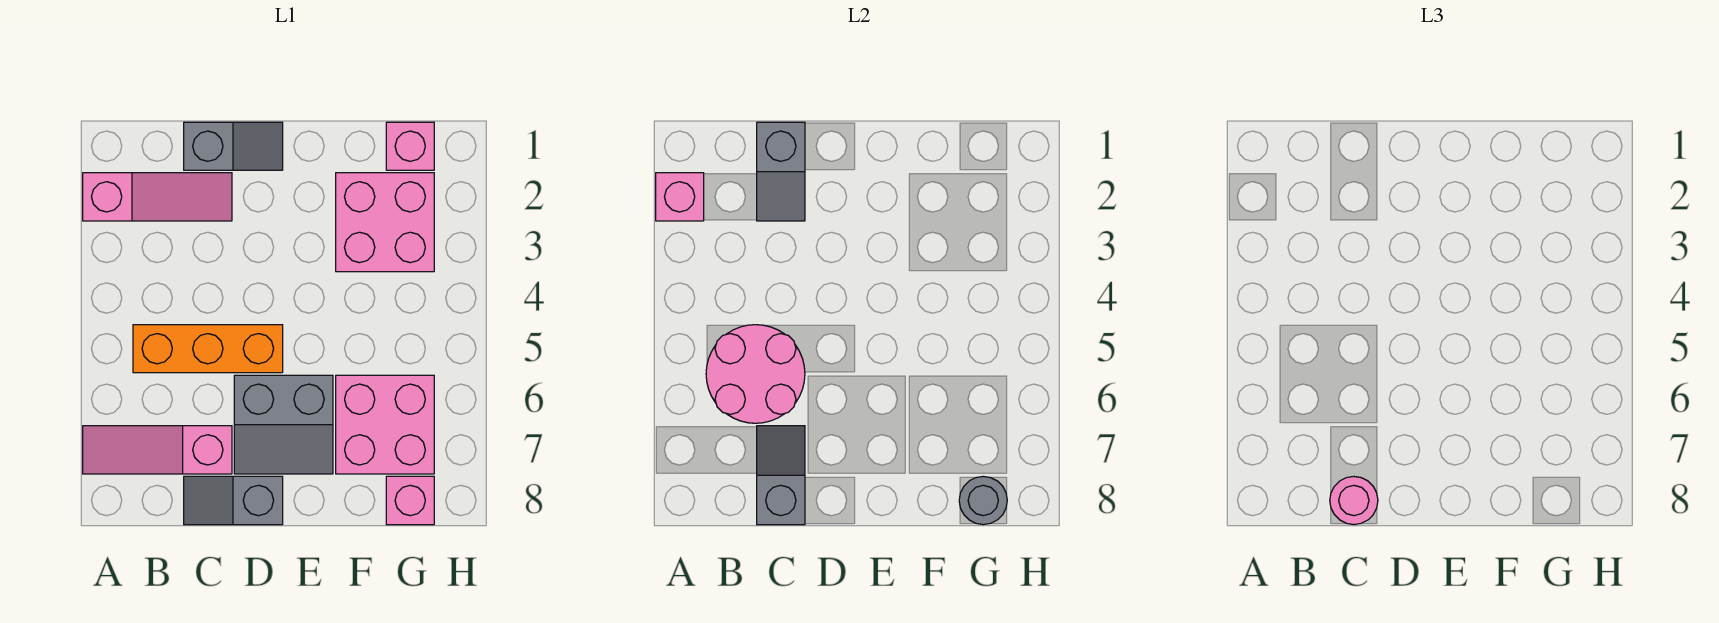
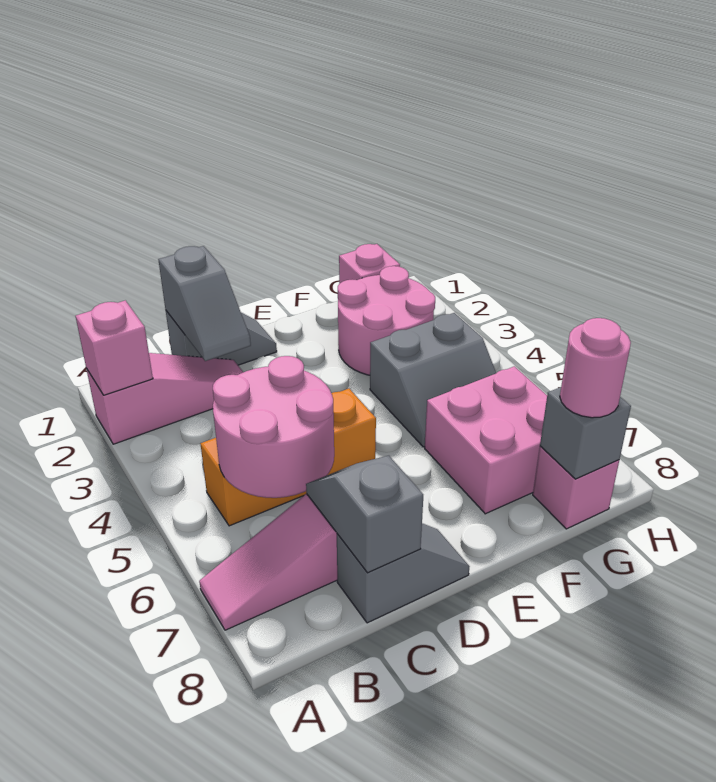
grey 1x2 slope [184,476,283,525] -> grey 1x2 slope turned to [337,523,470,623]
pink 1x1 round brick [1330,476,1378,525] -> pink 1x1 round brick moved to [560,318,631,418]
grey 2x2 slope [234,375,333,474] -> grey 2x2 slope moved to [370,313,496,447]
pink 2x2 brick [336,173,434,272] -> pink 2x2 round brick [338,266,435,375]
grey 1x1 round brick [959,476,1007,525] -> grey 1x1 brick [540,387,631,479]

